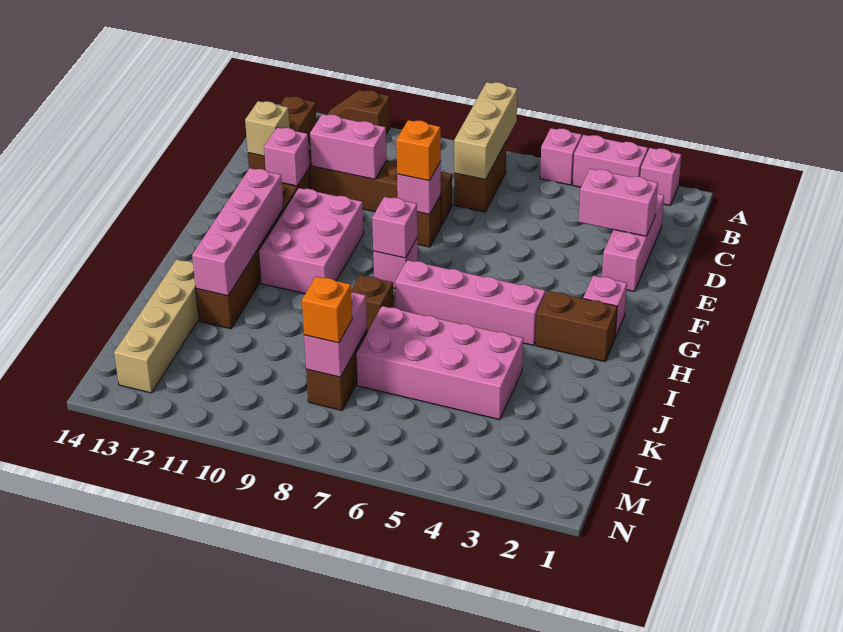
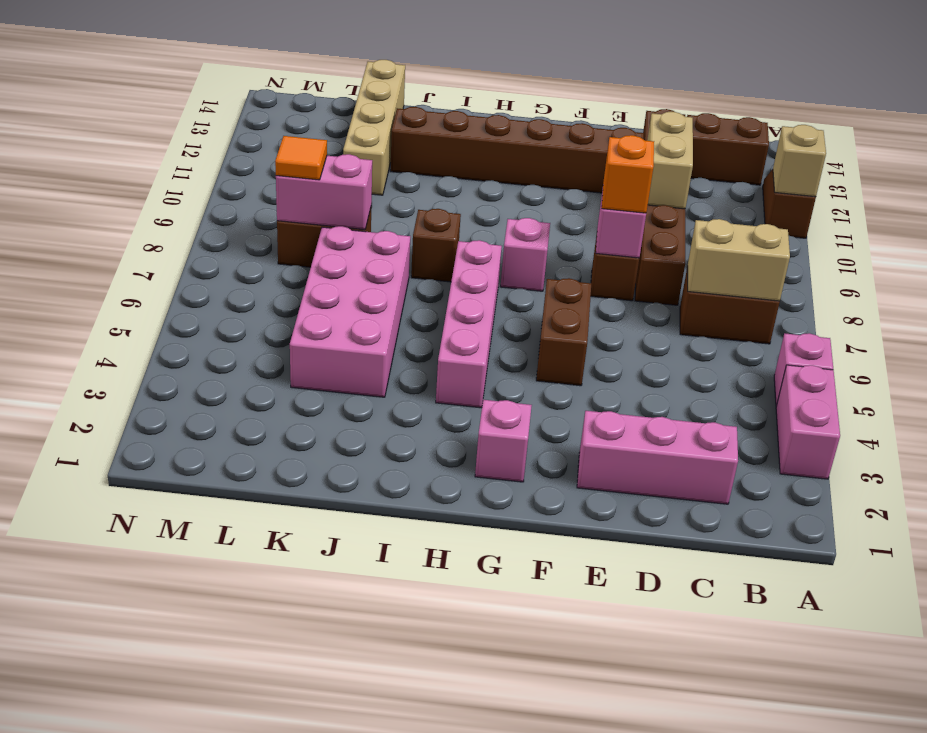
pink 1x1 brick [640,148,681,205] -> none
tan 1x3 brick [454,82,517,180] -> tan 1x2 brick [688,219,790,301]
pink 1x2 brick [579,169,658,236] -> none
pink 1x2 brick [310,114,387,179] -> tan 1x2 brick [647,112,693,209]
tan 1x1 brick [245,101,290,156] -> tan 1x1 brick moved to [773,125,826,197]
pink 1x1 brick [264,127,310,186] -> none
pink 2x3 brick [259,188,364,294] -> none
pink 1x1 brick [372,197,417,258] -> none
pink 1x4 brick [192,168,283,296] -> none
brown 1x2 brick [536,291,617,362] -> brown 1x2 brick moved to [536,278,591,386]
tan 1x4 brick [114,259,199,393] -> tan 1x4 brick turned to [343,60,405,195]
orange 1x1 brick [302,277,352,343] -> orange 1x1 tile [275,136,327,180]

